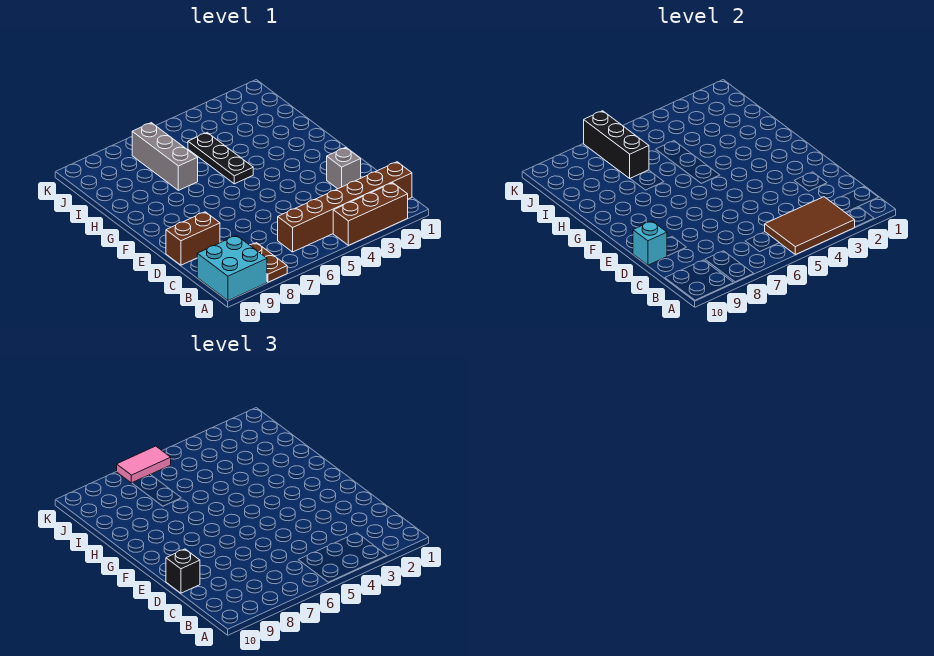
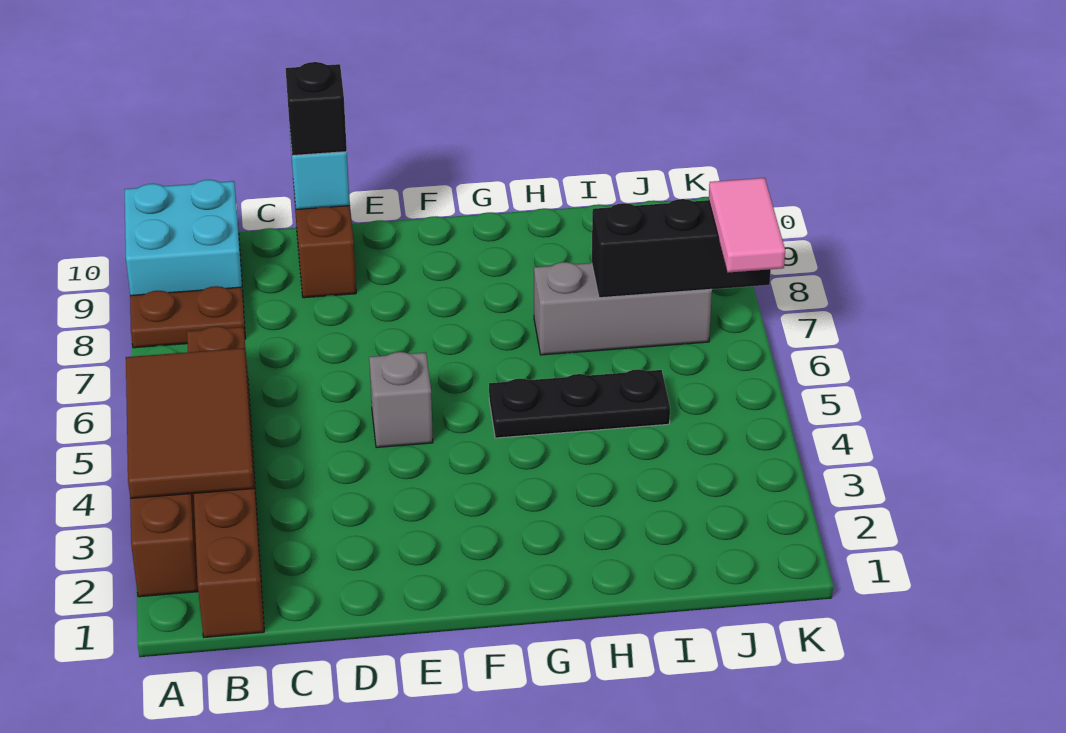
grey 1x1 brick [327,147,361,189] -> grey 1x1 brick moved to [369,352,433,448]

